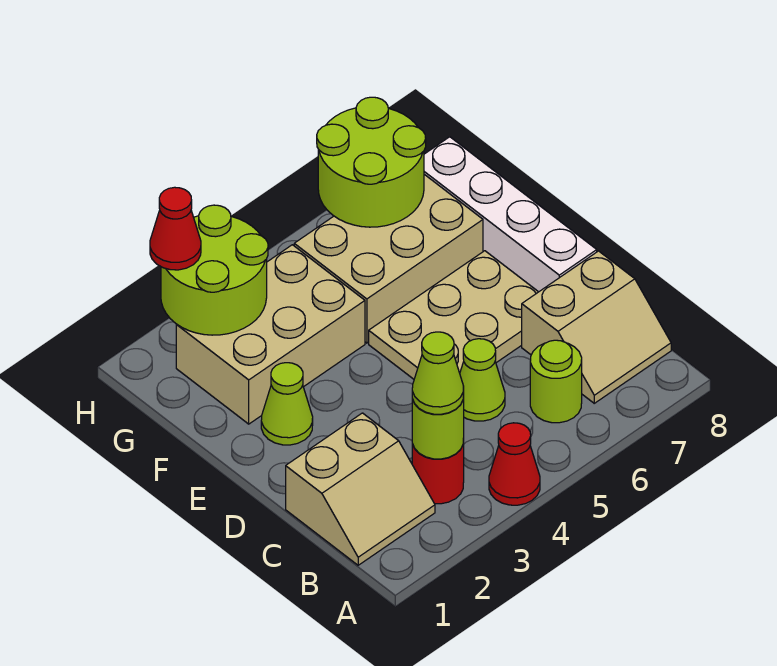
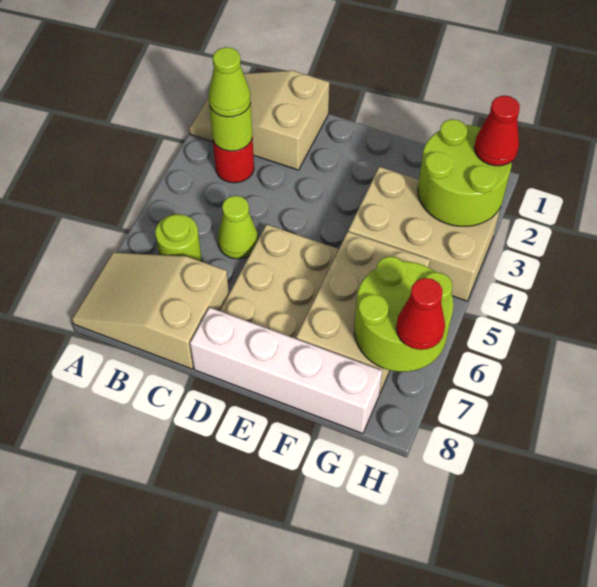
red 1x1 cone [489,423,540,505] -> red 1x1 cone moved to [396,278,445,350]
tan 2x2 slope [286,413,435,565] -> tan 2x3 slope [189,71,329,170]
tan 2x2 slope [522,251,671,403] -> tan 2x3 slope [72,252,229,369]
lime 1x1 cone [261,363,313,445] -> none
tan 2x3 brick [176,245,365,424] -> tan 2x3 brick turned to [348,167,501,301]

